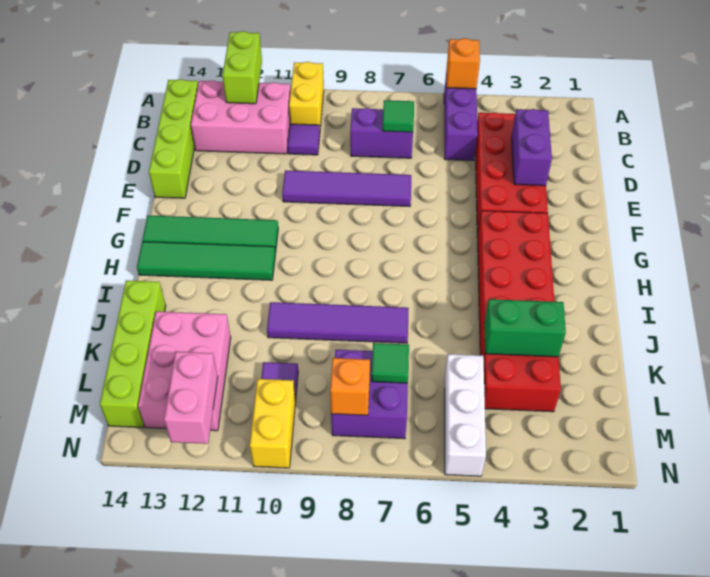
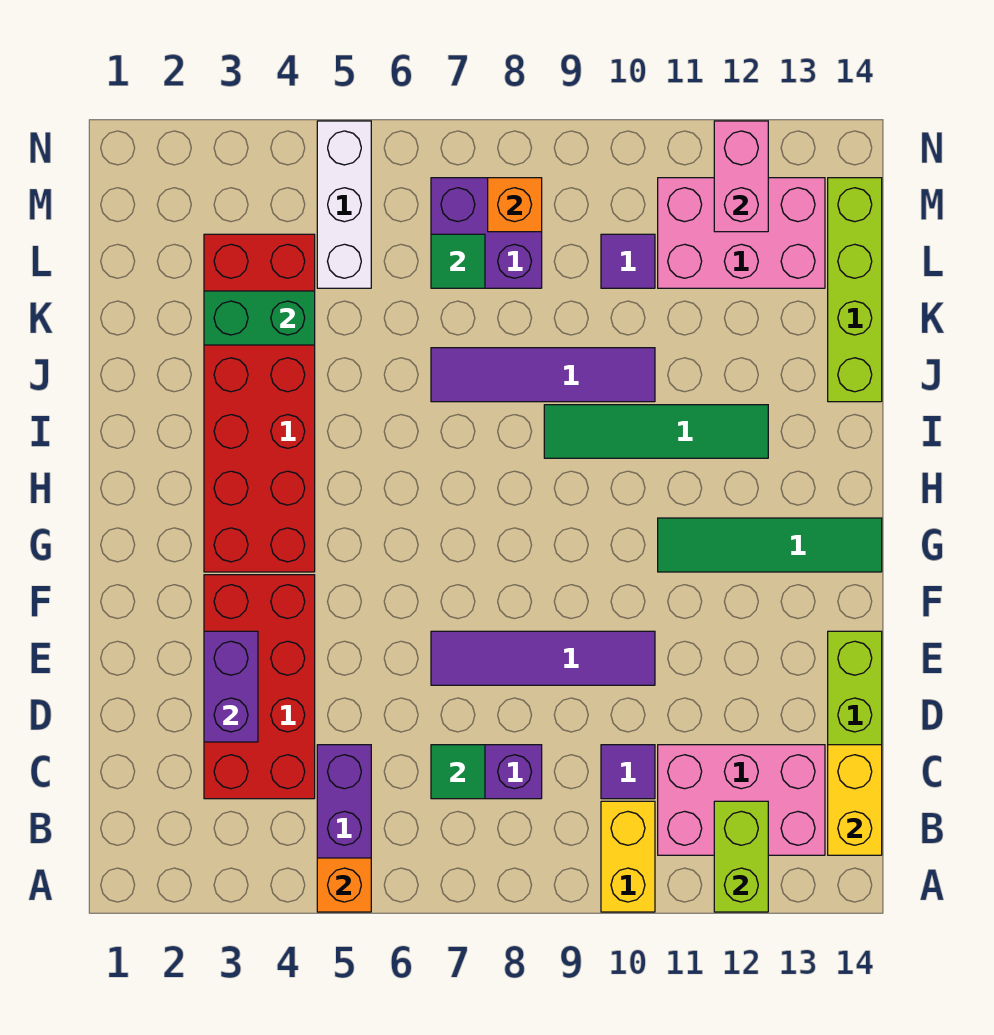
green 1x4 tile [137,242,275,280] -> green 1x4 tile moved to [544,405,768,458]
pink 2x3 brick [138,311,231,431] -> pink 2x3 brick turned to [658,178,825,288]
yellow 1x2 brick [250,379,296,468] -> yellow 1x2 brick moved to [828,745,882,855]

